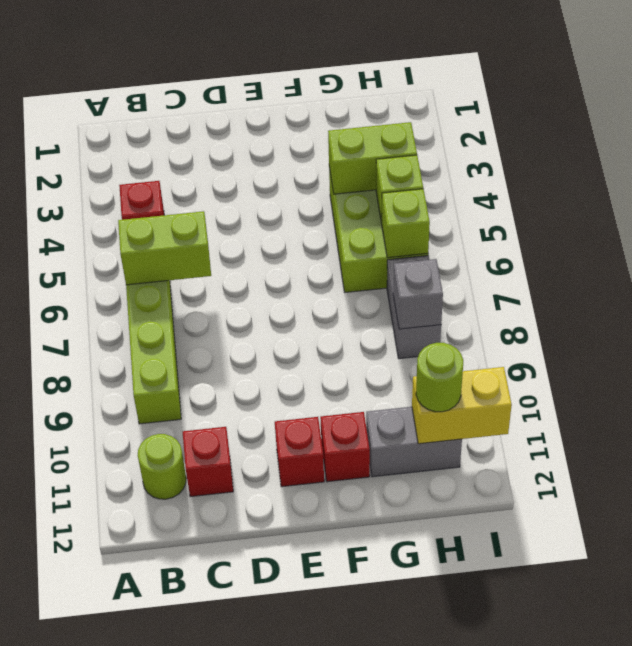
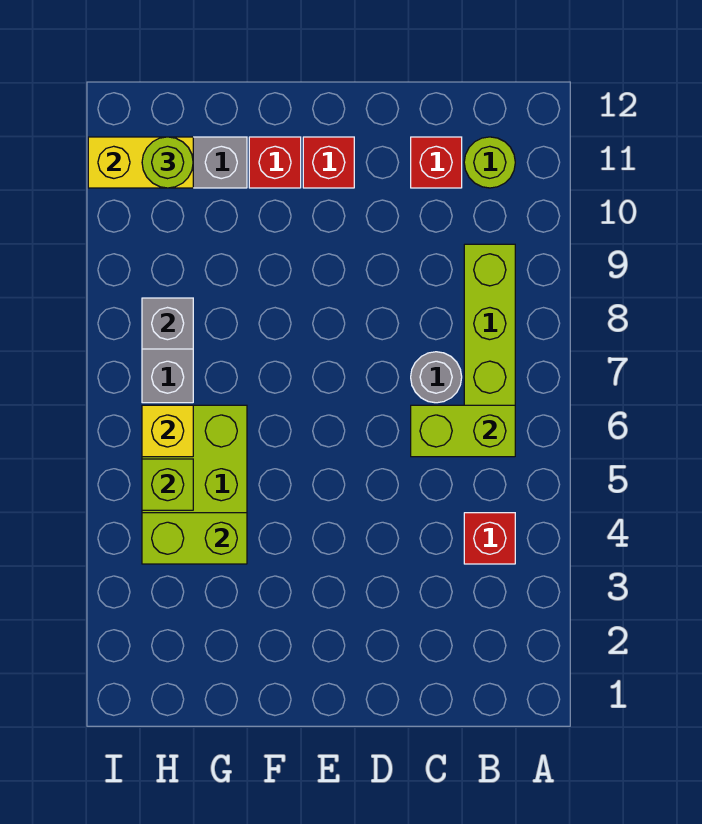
none -> grey 1x1 round brick [411,352,462,403]
lime 1x1 brick [382,189,430,258] -> yellow 1x1 brick [142,405,193,457]

